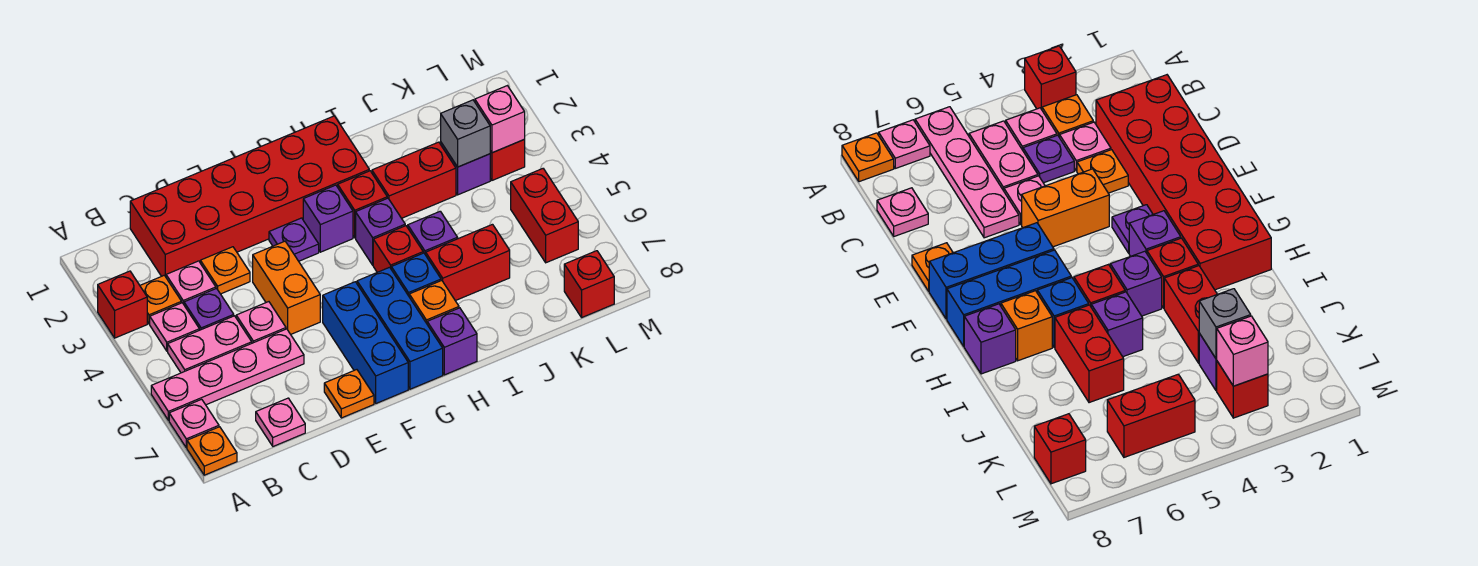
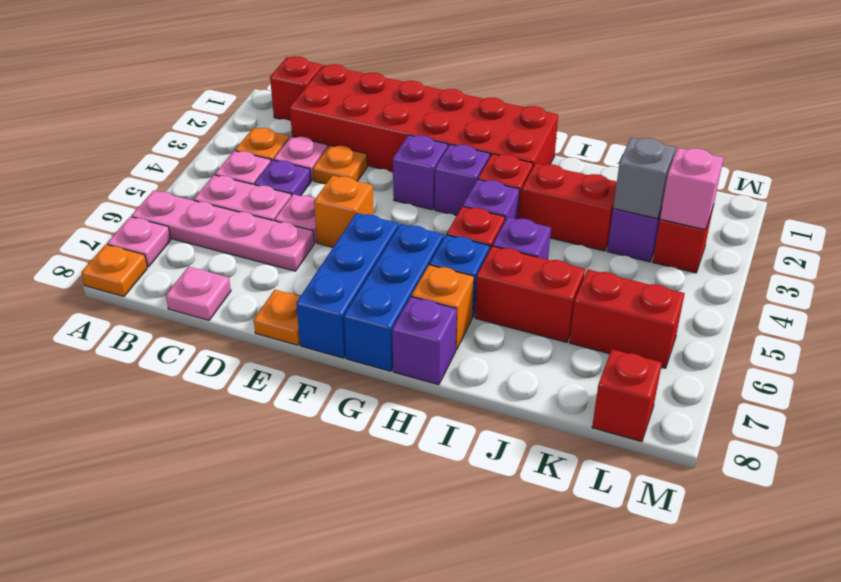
red 1x1 brick [98,271,147,338] -> red 1x1 brick moved to [270,57,322,121]
orange 1x2 brick [253,241,320,334] -> orange 1x1 brick [314,175,374,247]
purple 1x1 plate [269,218,319,261] -> purple 1x1 brick [393,135,448,210]
red 1x2 brick [511,169,578,263] -> red 1x2 brick turned to [570,270,685,368]

